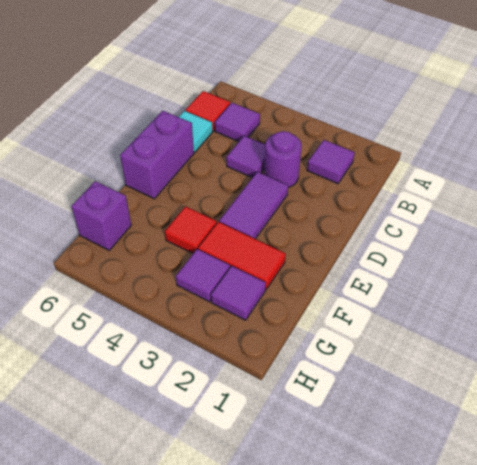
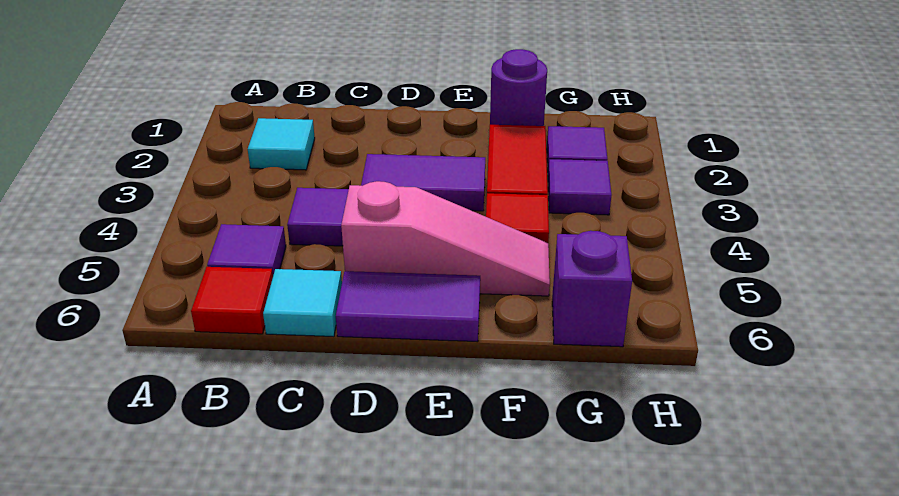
purple 1x1 tile [307,140,355,184] -> cyan 1x1 tile [248,118,315,170]
purple 1x1 round brick [264,131,302,188] -> purple 1x1 round brick moved to [490,49,547,126]
none -> pink 1x3 slope [341,181,550,296]
purple 1x2 brick [120,111,194,199] -> purple 1x2 tile [336,271,480,342]

